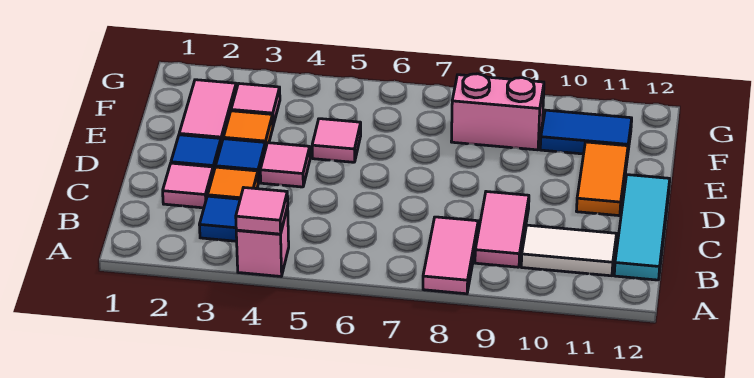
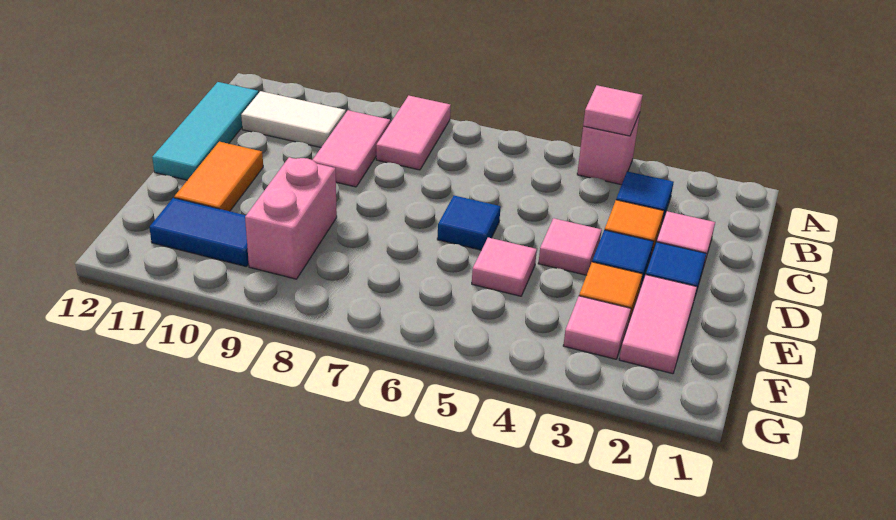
none -> blue 1x1 tile [437,196,501,250]
pink 1x2 brick [451,74,544,150] -> pink 1x2 brick turned to [245,157,337,279]

